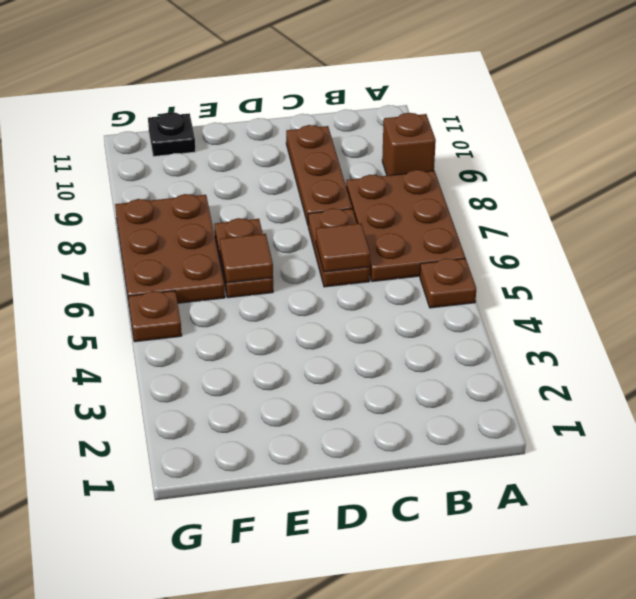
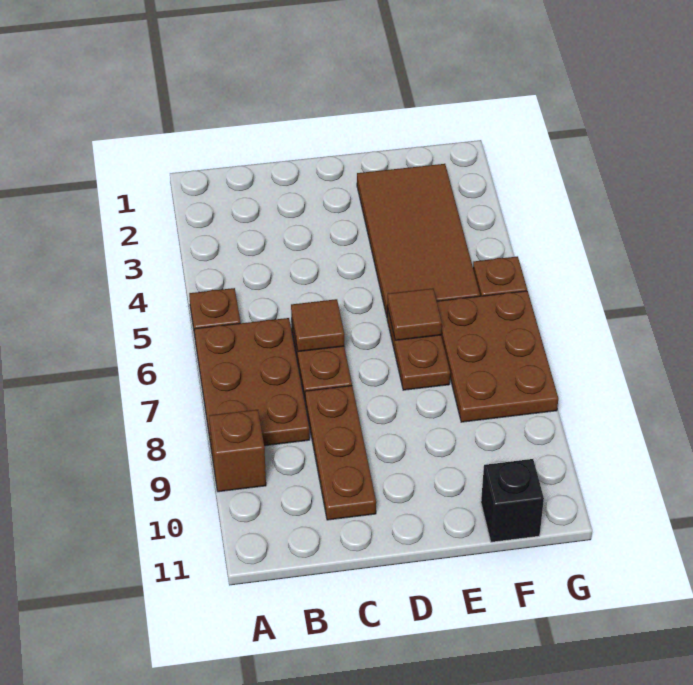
none -> brown 2x4 tile [357,164,480,316]
black 1x1 plate [148,112,196,157] -> black 1x1 brick [481,459,544,542]

